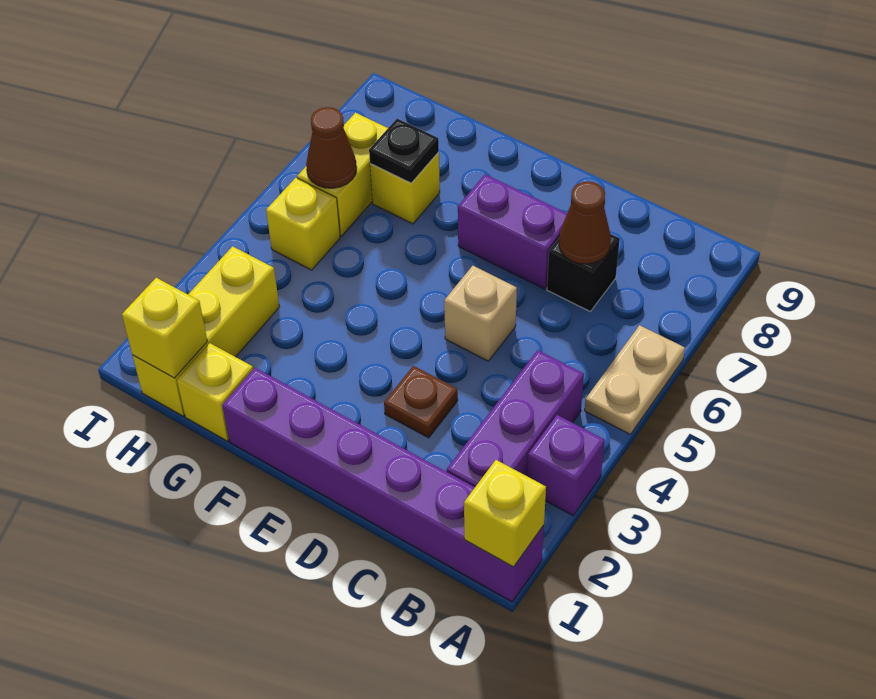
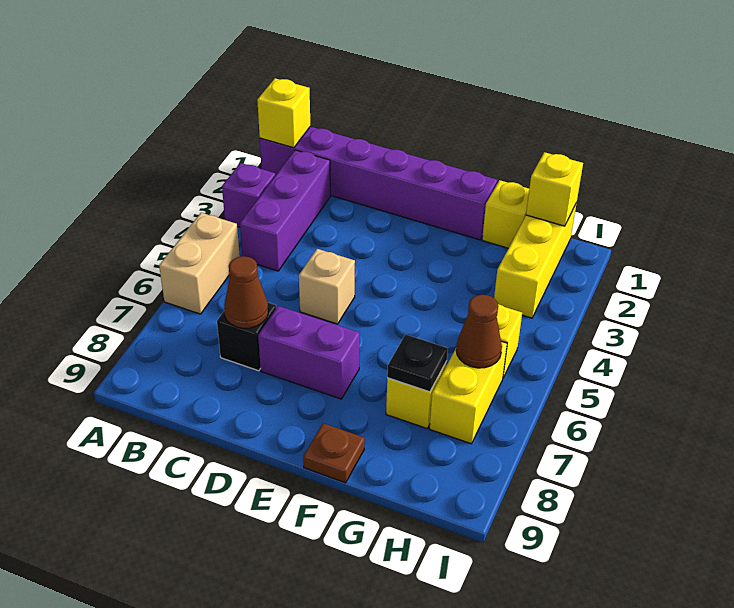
tan 1x2 plate [585,325,685,434] -> tan 1x2 brick [159,213,240,314]
brown 1x1 plate [384,366,458,438] -> brown 1x1 plate moved to [303,423,365,483]

